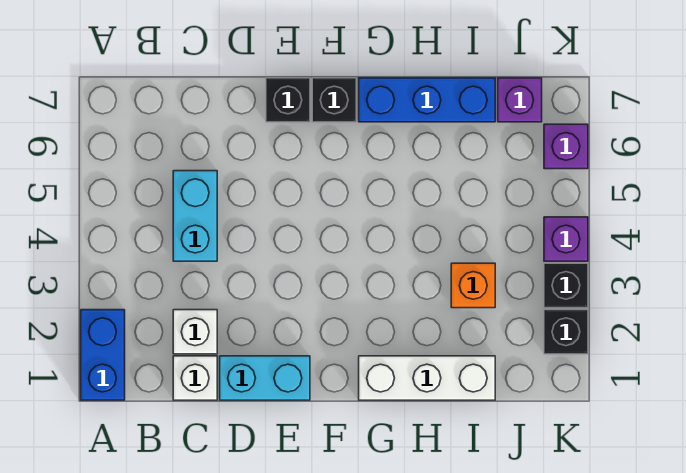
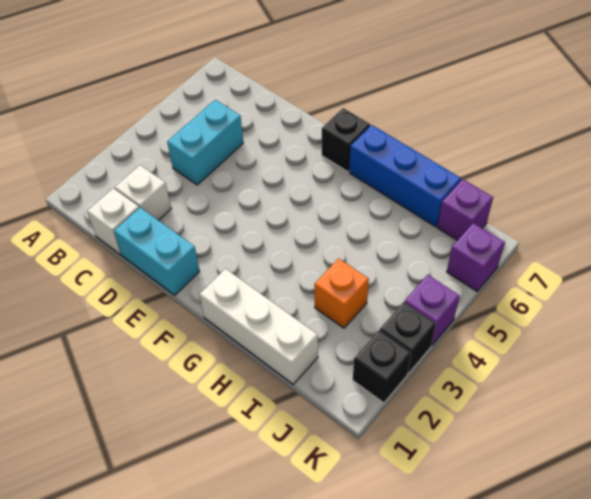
blue 1x2 brick [81,310,125,400] -> none
black 1x1 brick [266,78,310,122] -> none

